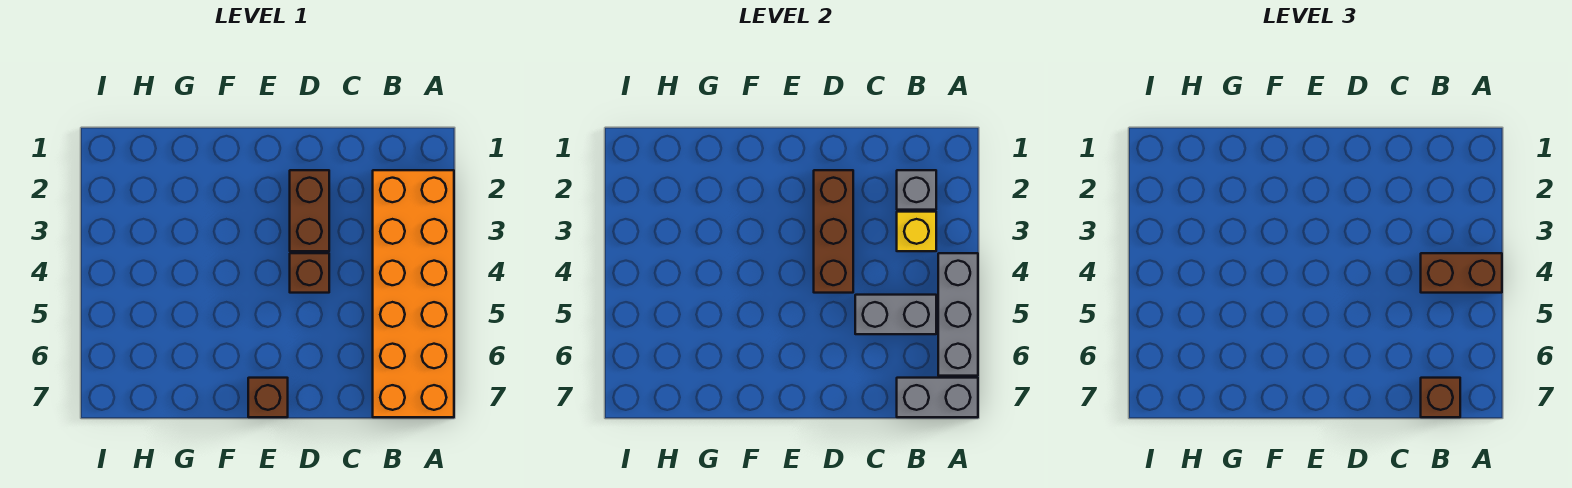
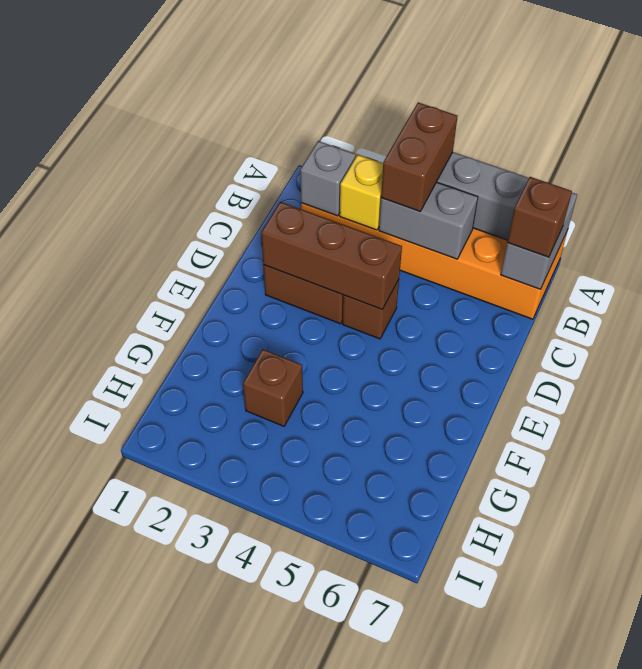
grey 1x2 brick [855,295,936,334] -> grey 1x2 brick turned to [379,182,478,259]
brown 1x1 brick [248,378,288,417] -> brown 1x1 brick moved to [243,349,303,426]

